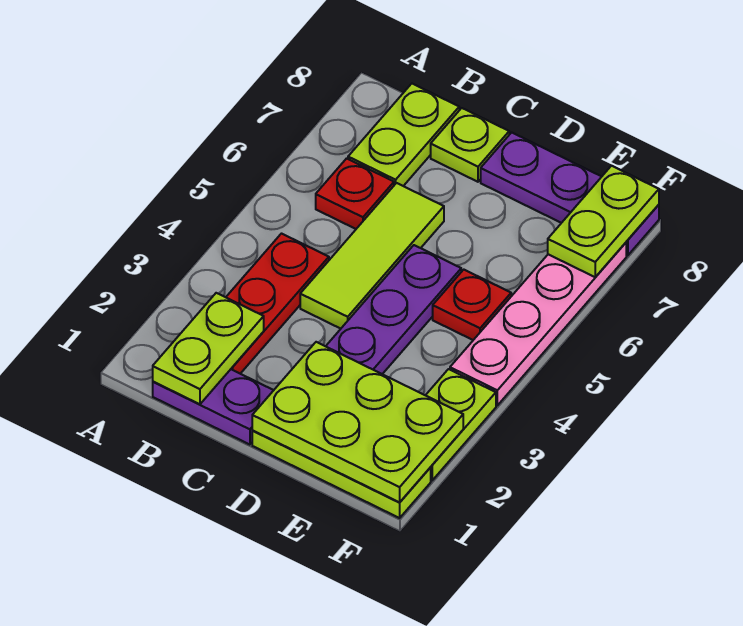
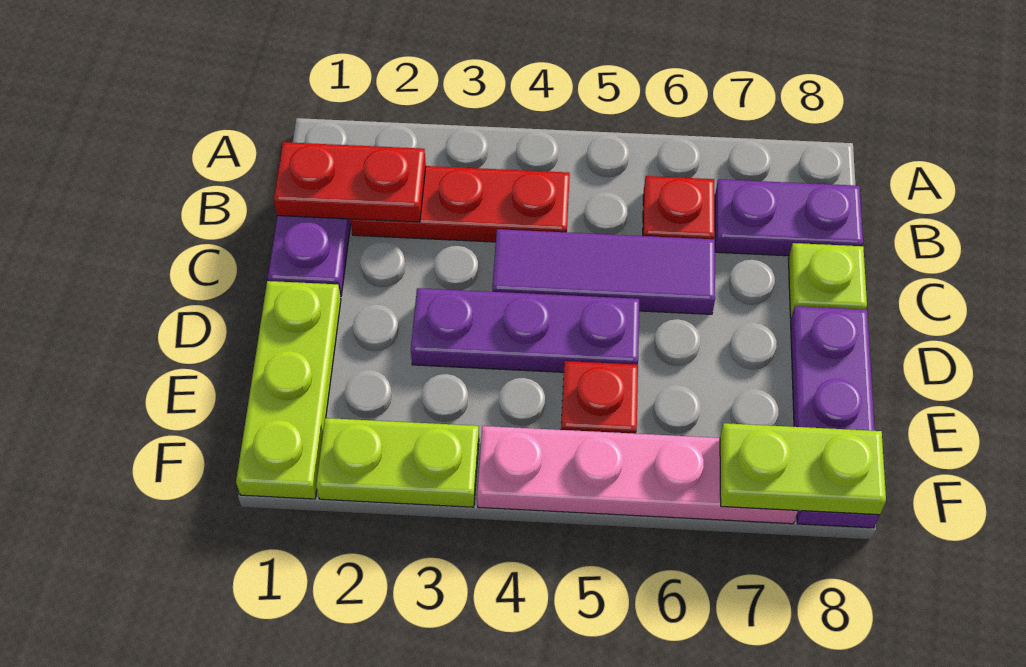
lime 1x2 plate [153,293,264,404] -> red 1x2 plate [274,142,426,222]
lime 1x2 plate [348,84,459,186] -> purple 1x2 plate [715,179,863,256]
lime 1x3 tile [300,183,444,329] -> purple 1x3 tile [492,229,715,314]
lime 2x3 plate [252,342,463,502] -> none

